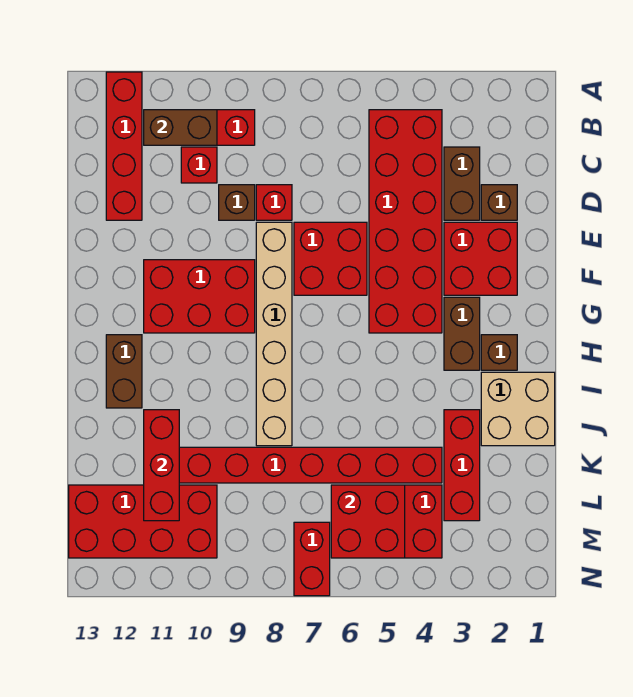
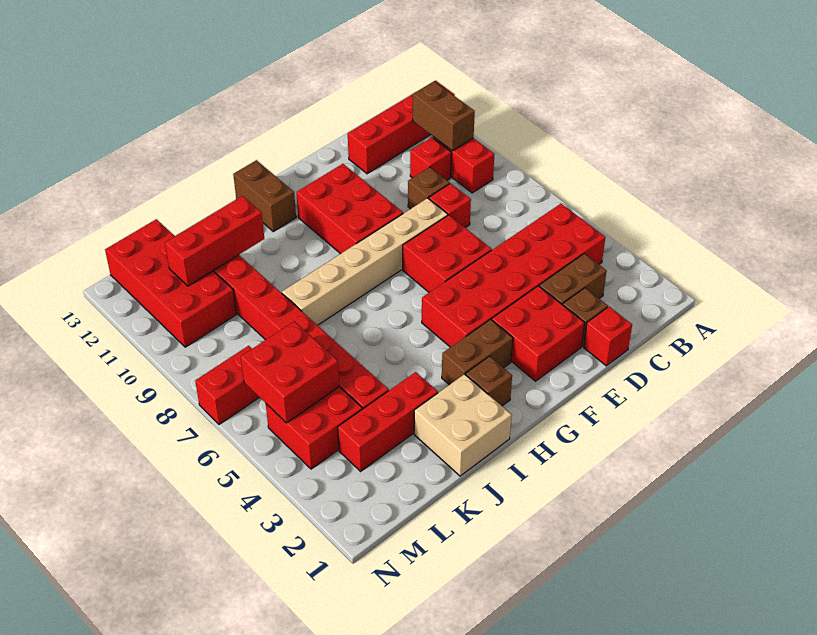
none -> red 1x1 brick [584,307,632,366]
brown 1x2 brick [106,335,142,408] -> brown 1x2 brick turned to [233,160,296,232]

